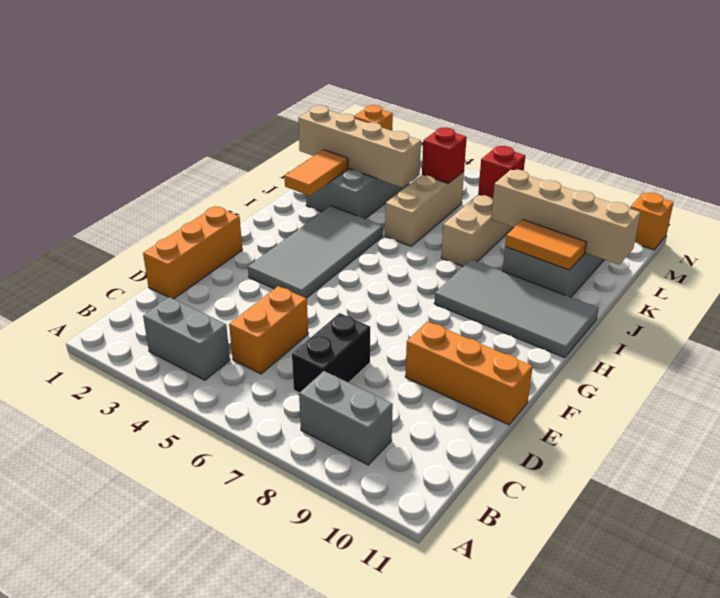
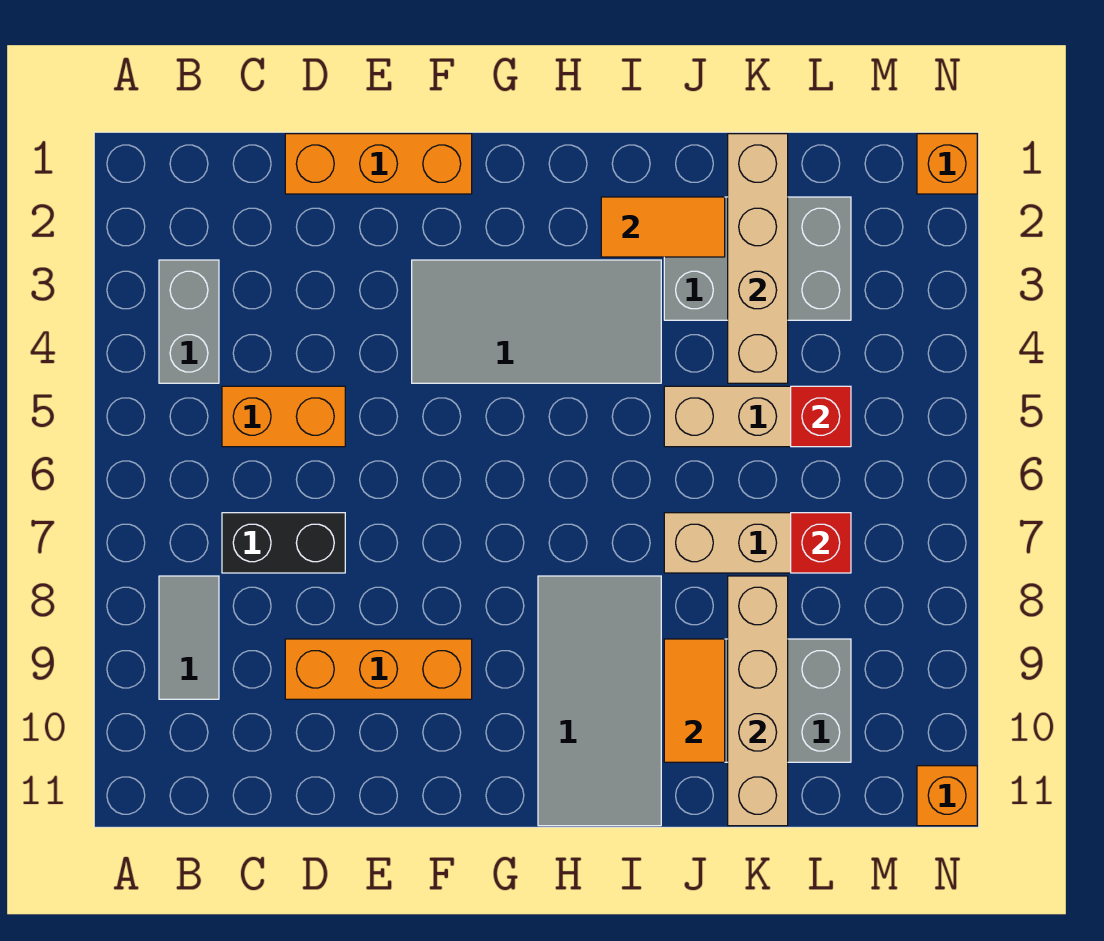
grey 1x2 brick [299,371,393,465] -> grey 1x2 tile [159,576,219,699]
orange 1x3 brick [405,321,533,425] -> orange 1x3 brick turned to [285,639,472,699]

